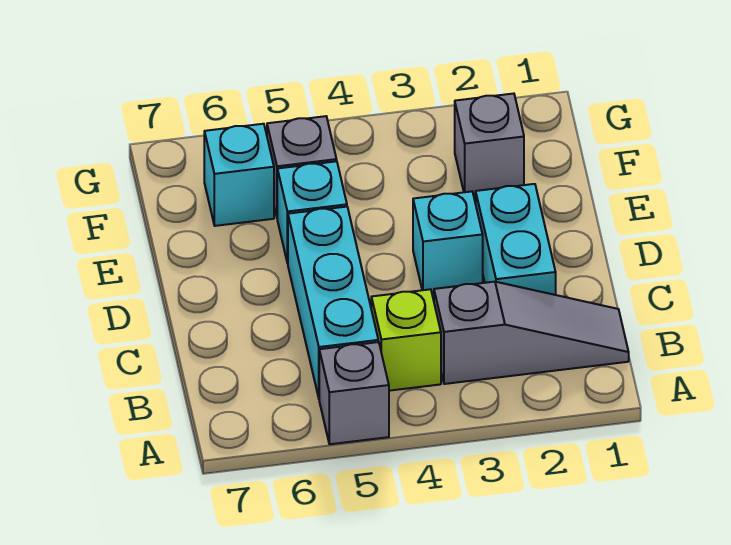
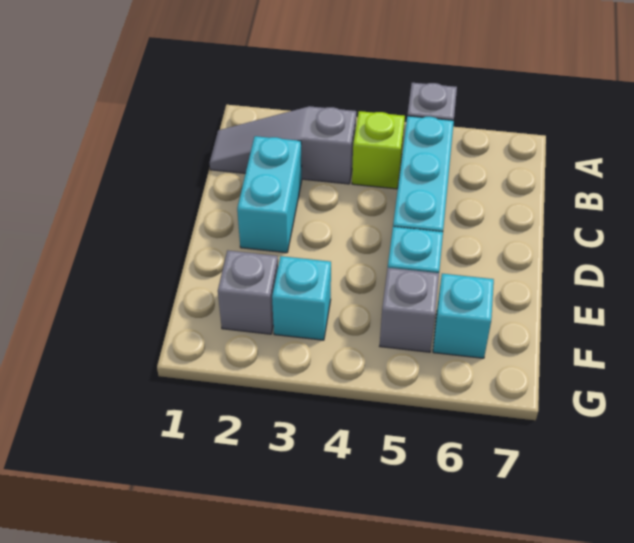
cyan 1x1 brick [413,191,483,293] -> cyan 1x1 brick moved to [272,256,331,340]

